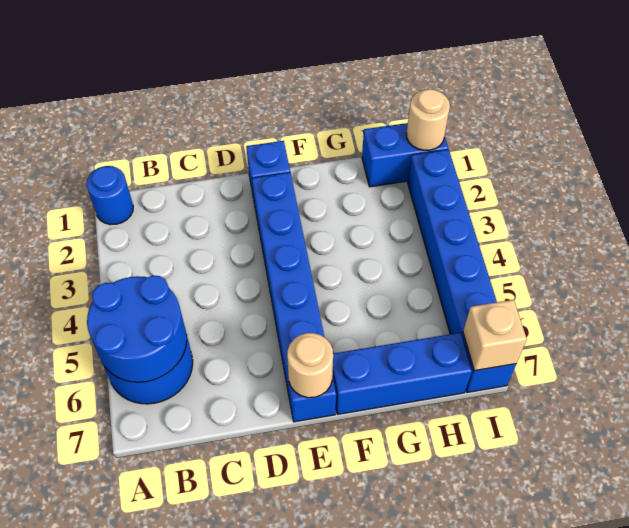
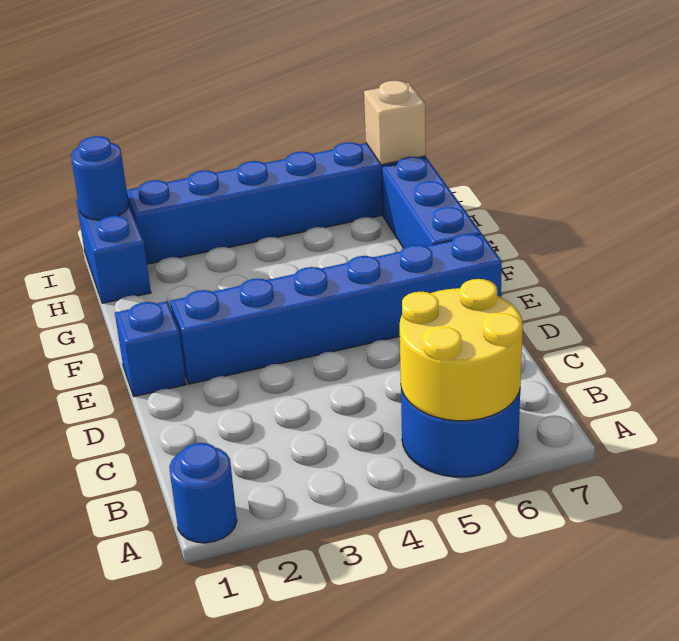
blue 2x2 round brick [87,276,187,382] -> yellow 2x2 round brick [400,279,523,421]
tan 1x1 round brick [287,333,333,398] -> none
tan 1x1 round brick [406,89,450,150] -> blue 1x1 round brick [71,136,129,220]

